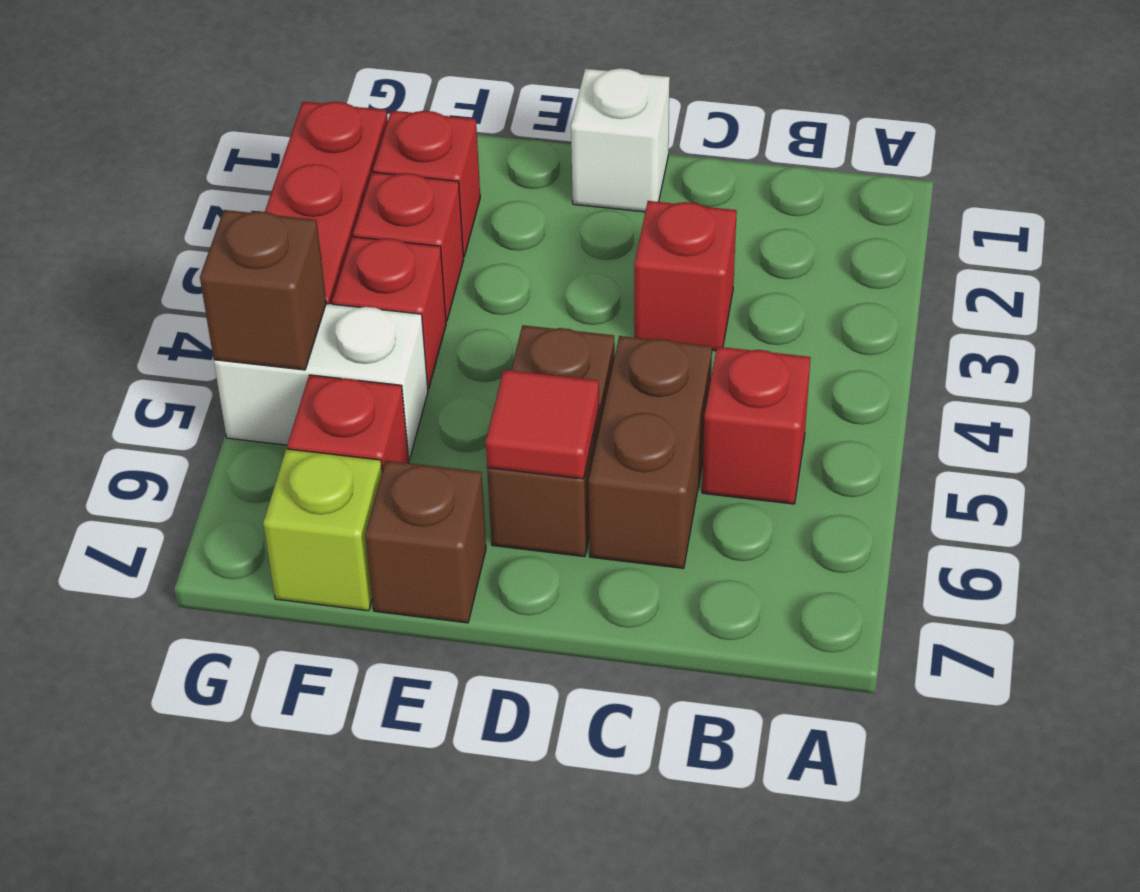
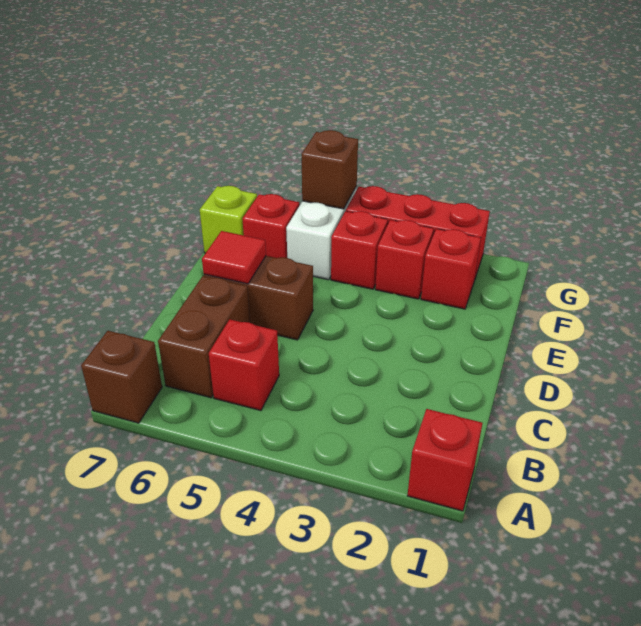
red 1x1 brick [634,201,737,351] -> red 1x1 brick moved to [407,409,482,511]
brown 1x2 brick [589,336,712,568] -> brown 1x2 brick turned to [158,276,250,398]
white 1x1 brick [571,68,670,212] -> none
brown 1x1 brick [365,461,486,623] -> brown 1x1 brick moved to [81,331,162,423]

